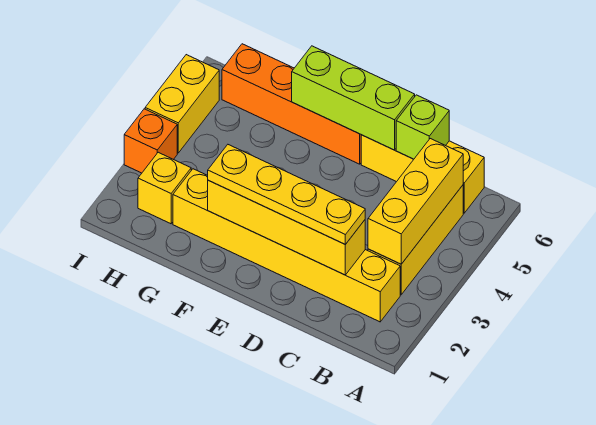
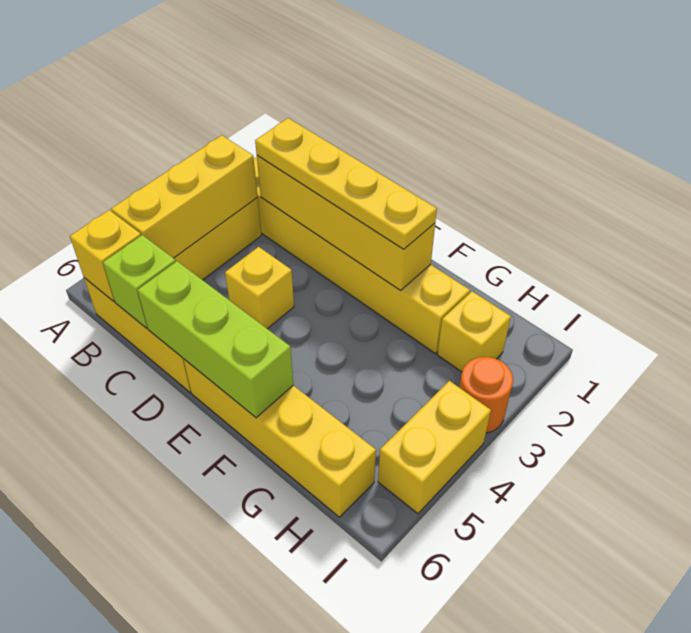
none -> yellow 1x1 brick [70,210,141,301]
none -> yellow 1x1 brick [225,247,294,329]
orange 1x4 brick [222,44,361,164] -> yellow 1x4 brick [183,359,376,517]
orange 1x1 brick [124,109,177,173] -> orange 1x1 round brick [459,357,513,433]

